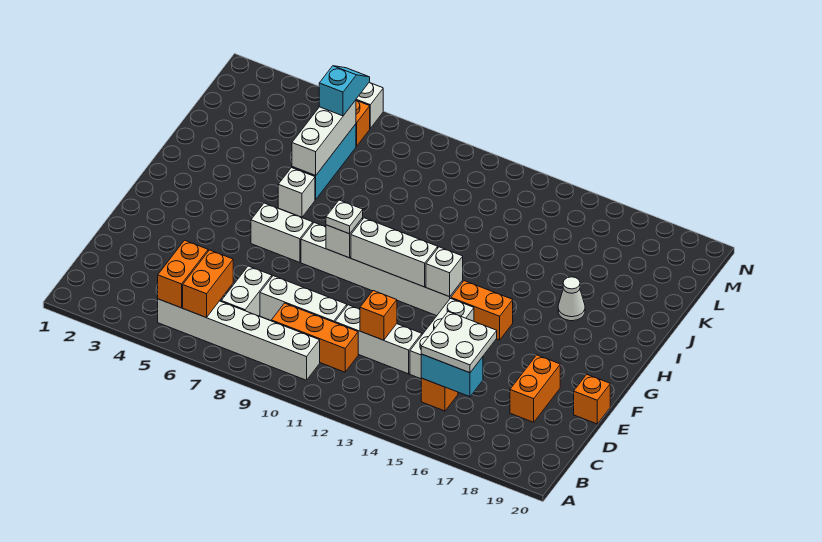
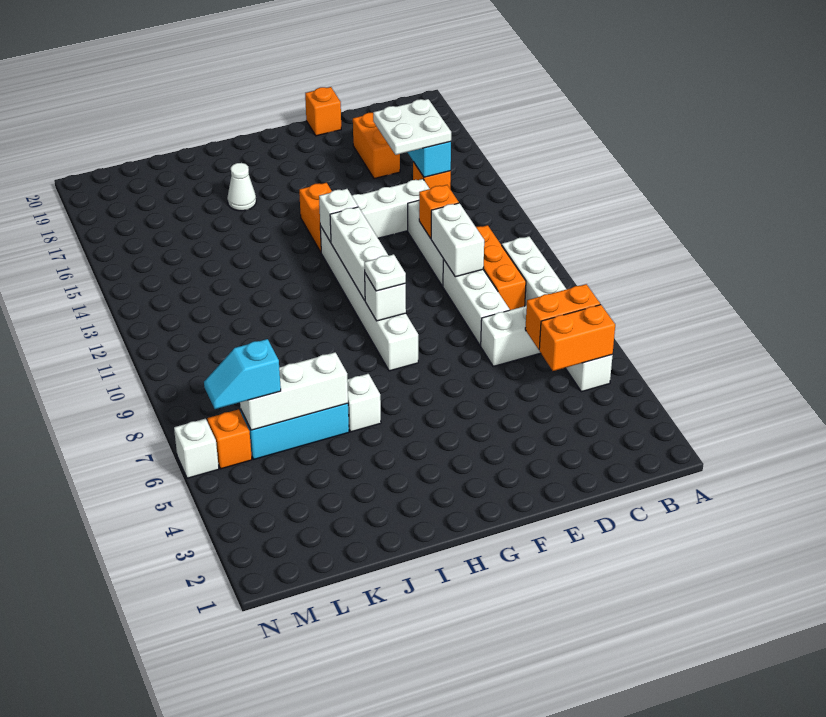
orange 1x2 brick [510,355,560,422] -> orange 1x2 brick turned to [353,113,400,179]
white 1x2 brick [251,203,313,262] -> white 1x2 brick moved to [431,203,484,277]

